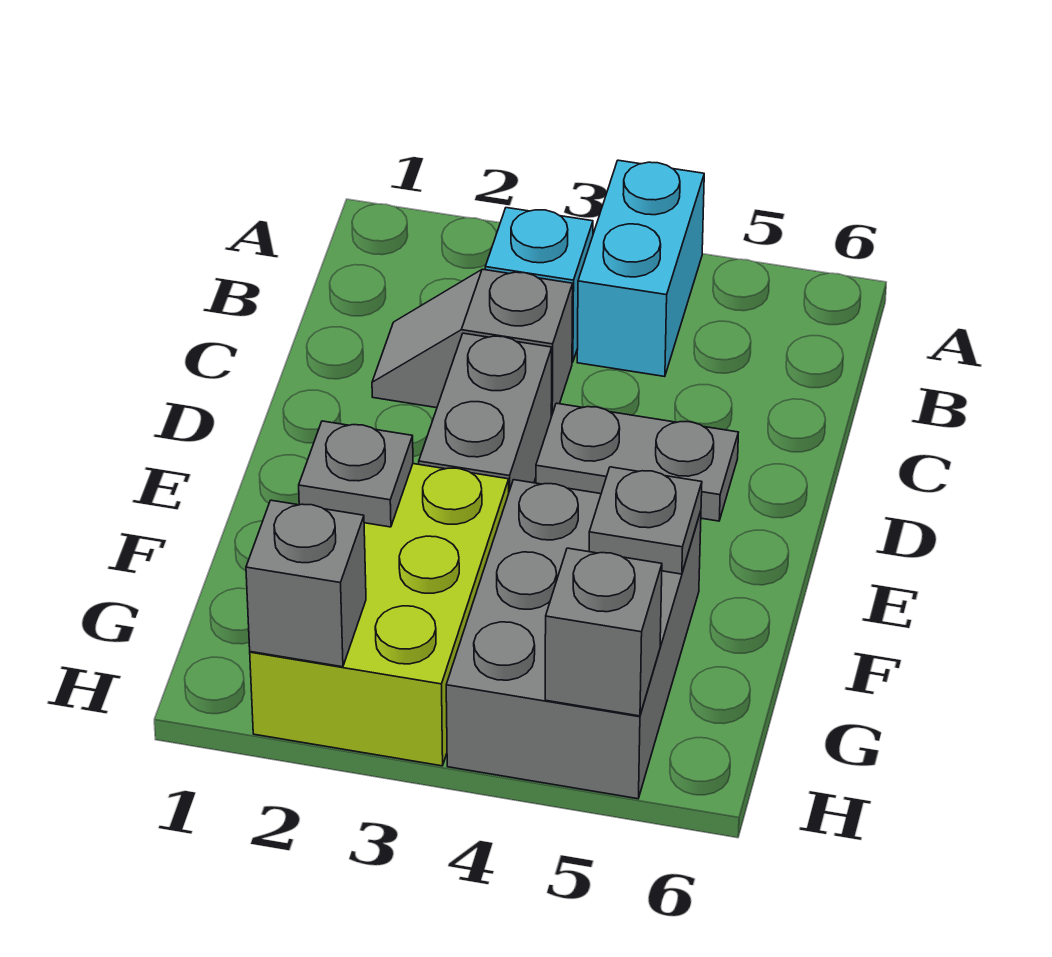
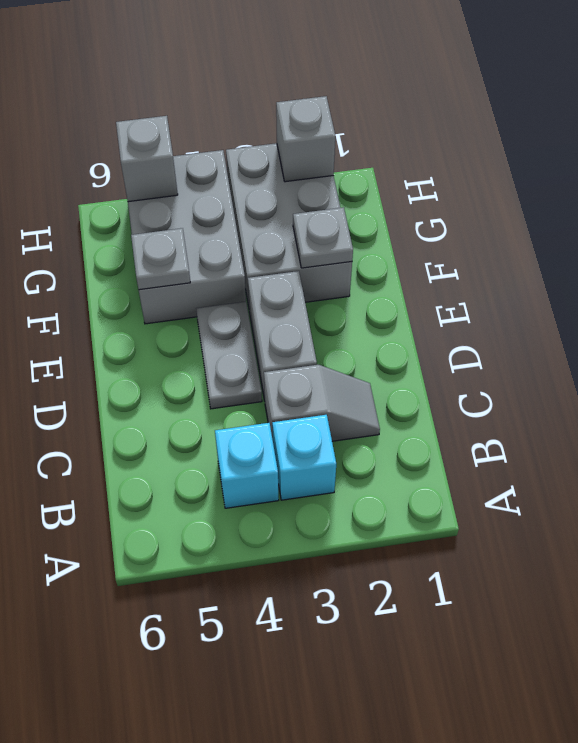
cyan 1x2 brick [577,160,704,377] -> cyan 1x1 brick [215,423,279,508]
grey 1x2 plate [536,403,738,521] -> grey 1x2 plate turned to [196,302,262,409]
lime 2x3 brick [250,464,509,766] -> grey 2x3 brick [226,143,352,307]

